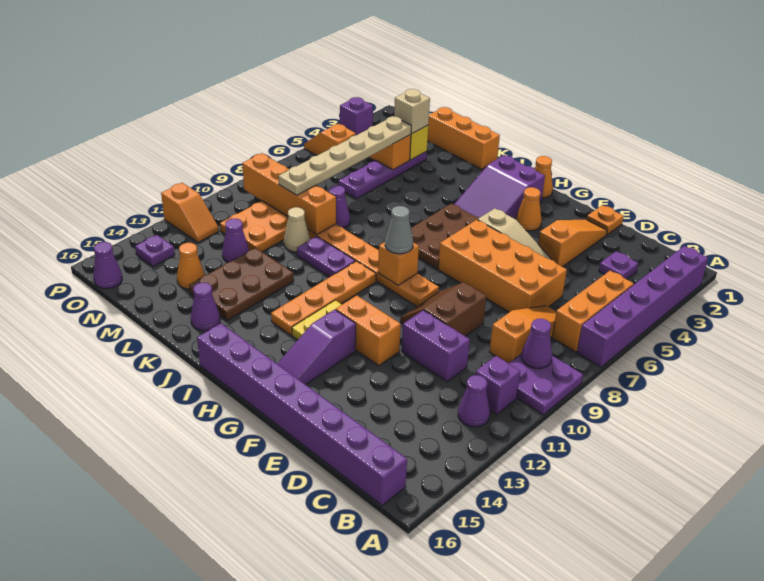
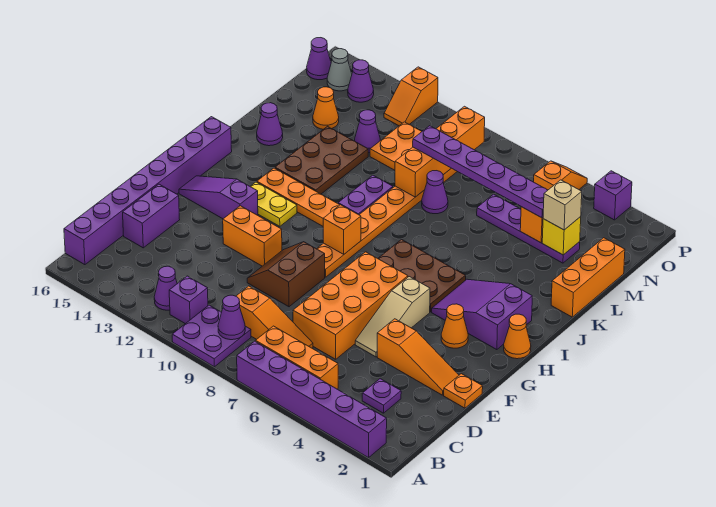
purple 1x2 brick [402,310,470,382] -> purple 1x2 brick moved to [123,184,180,248]
brown 2x2 slope [400,282,486,336] -> brown 2x2 slope turned to [247,242,325,307]
orange 1x2 brick [336,295,401,366] -> orange 1x2 brick turned to [223,206,282,266]
grey 1x1 cone [385,206,413,254] -> grey 1x1 cone moved to [327,49,352,91]
brown 2x3 plate [189,248,294,320] -> brown 2x3 plate turned to [275,126,368,194]
tan 1x1 cone [284,207,310,252] -> none
tan 1x6 plate [279,116,411,195] -> purple 1x6 plate [413,126,548,218]
purple 1x1 plate [135,235,175,266] -> purple 1x1 cone [348,60,374,102]

